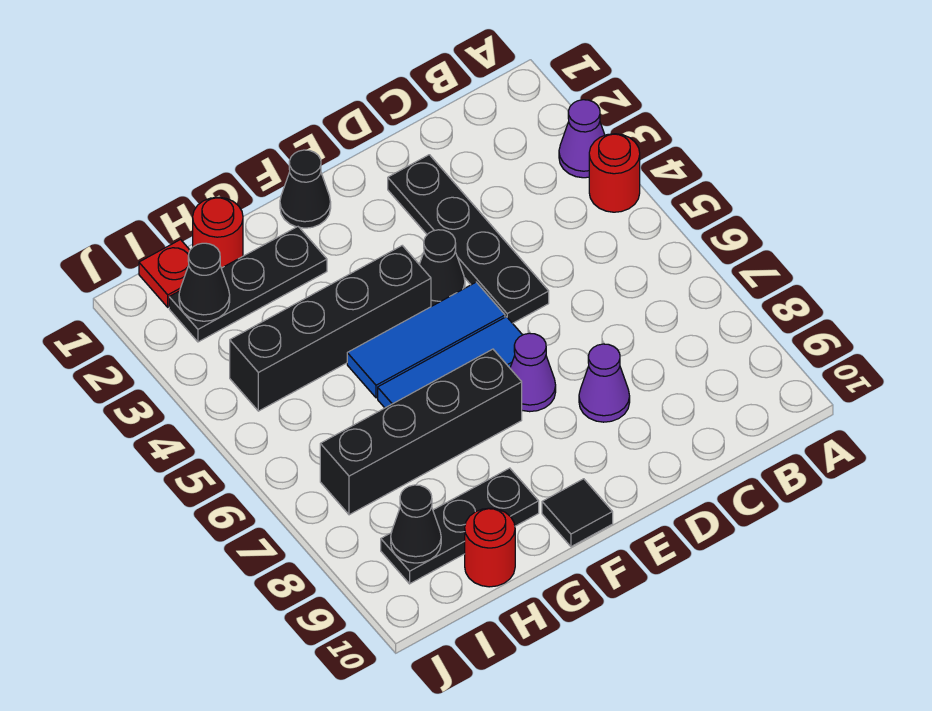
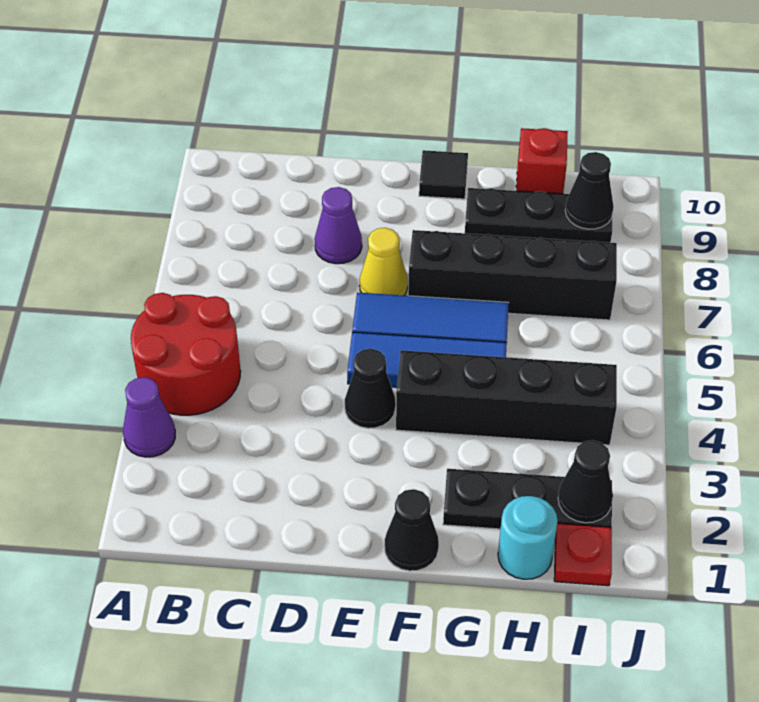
red 1x1 round brick [589,134,640,212] -> red 2x2 round brick [131,293,241,415]
black 1x4 plate [388,155,549,323] -> none
purple 1x1 cone [510,333,556,412] -> yellow 1x1 cone [360,228,408,296]
red 1x1 round brick [193,197,243,268] -> cyan 1x1 round brick [498,496,558,579]
red 1x1 round brick [465,508,515,587] -> red 1x1 brick [516,128,568,194]

